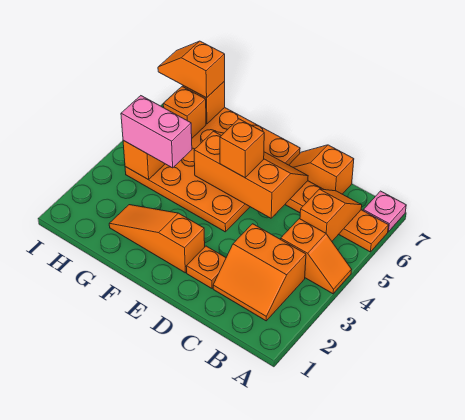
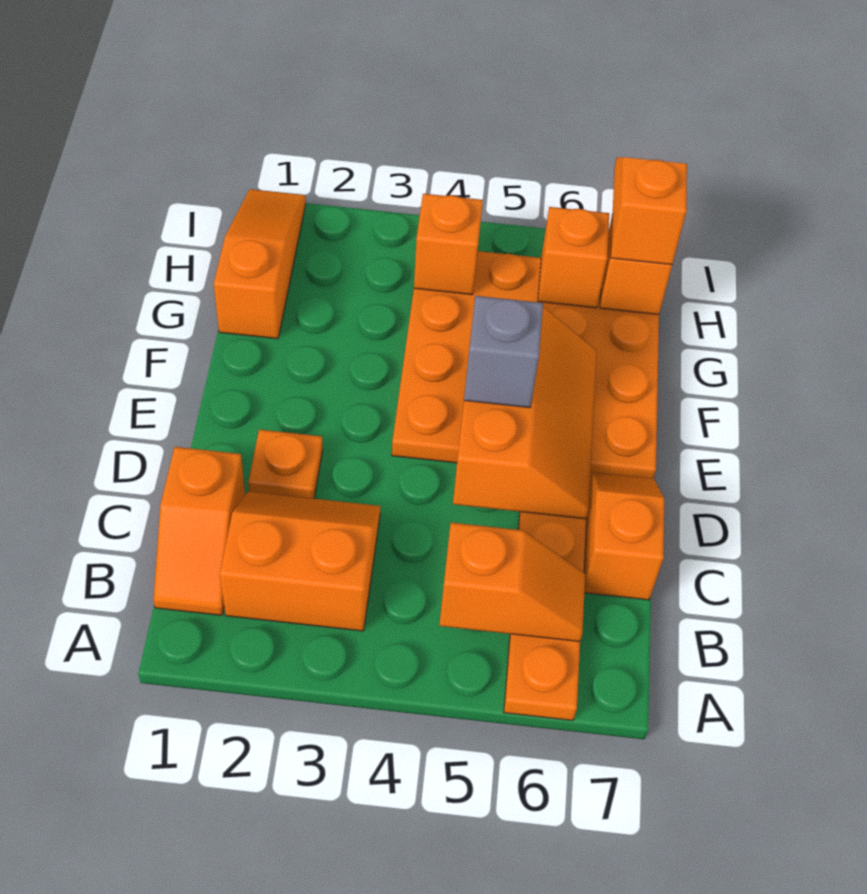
orange 1x2 slope [281,219,352,294] -> orange 1x2 slope moved to [153,447,245,615]
pink 1x1 plate [363,191,406,232] -> none
orange 2x2 slope [213,224,306,321] -> orange 2x2 slope turned to [220,491,381,631]
orange 1x3 slope [109,205,205,273] -> orange 1x3 slope moved to [214,189,306,339]
orange 1x1 brick [220,119,264,178] -> grey 1x1 brick [464,296,543,408]
pink 1x2 brick [121,96,192,168] -> none

